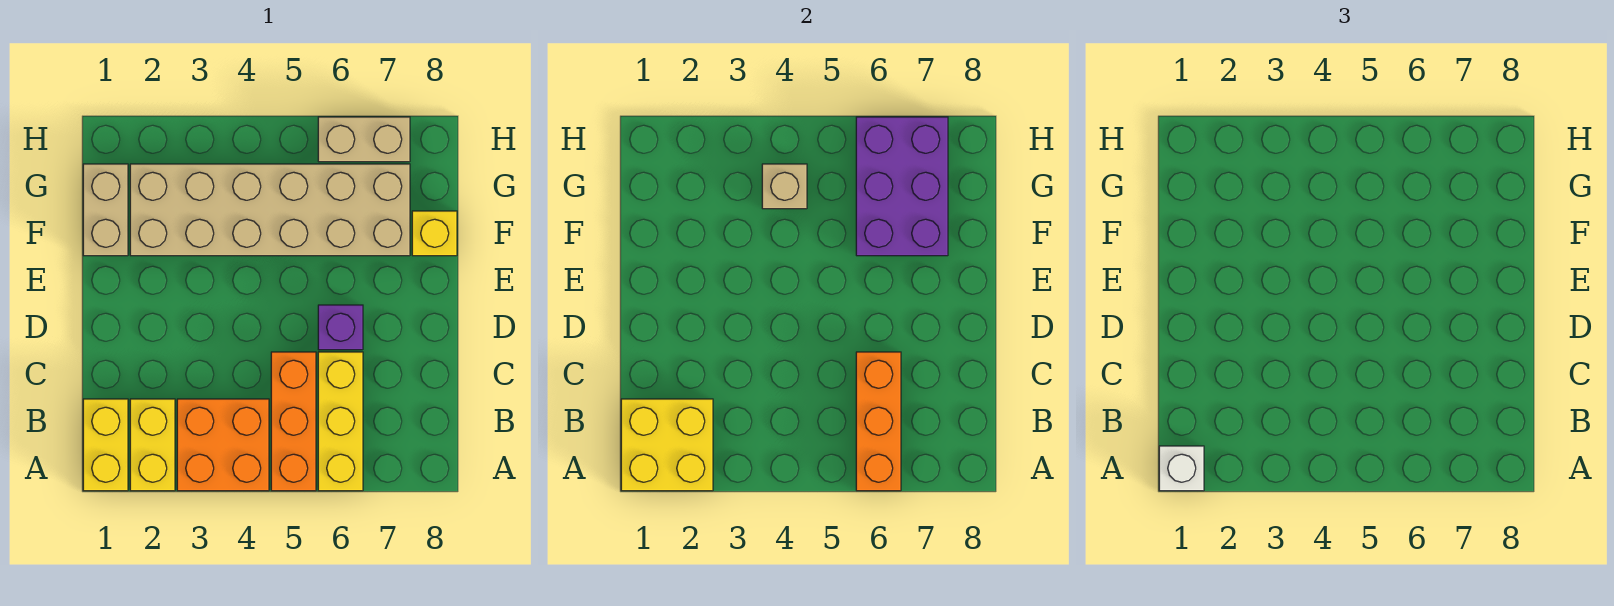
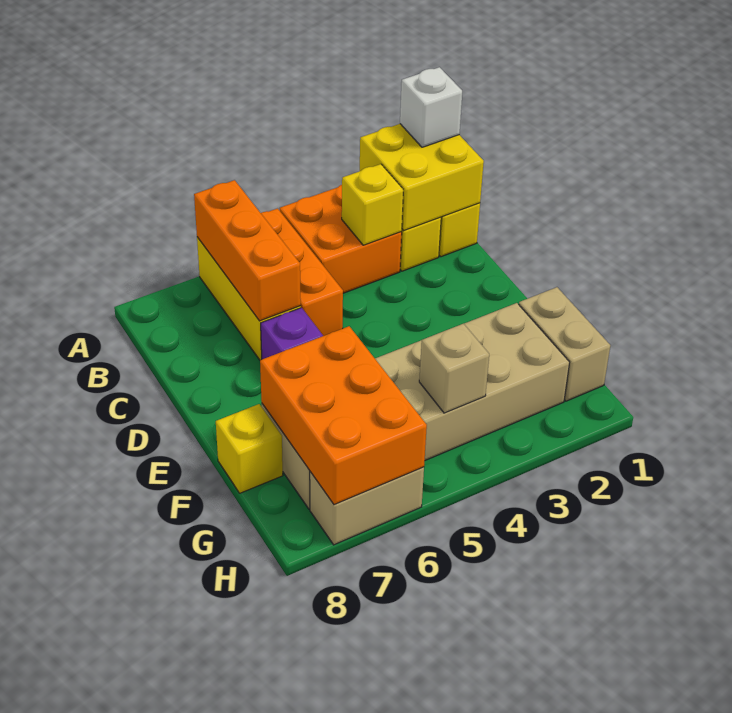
none -> yellow 1x1 brick [342,164,403,245]
purple 2x3 brick [856,117,948,256] -> orange 2x3 brick [260,326,427,505]

